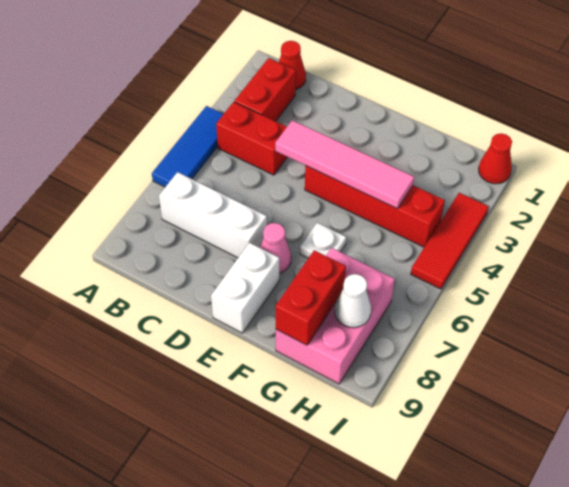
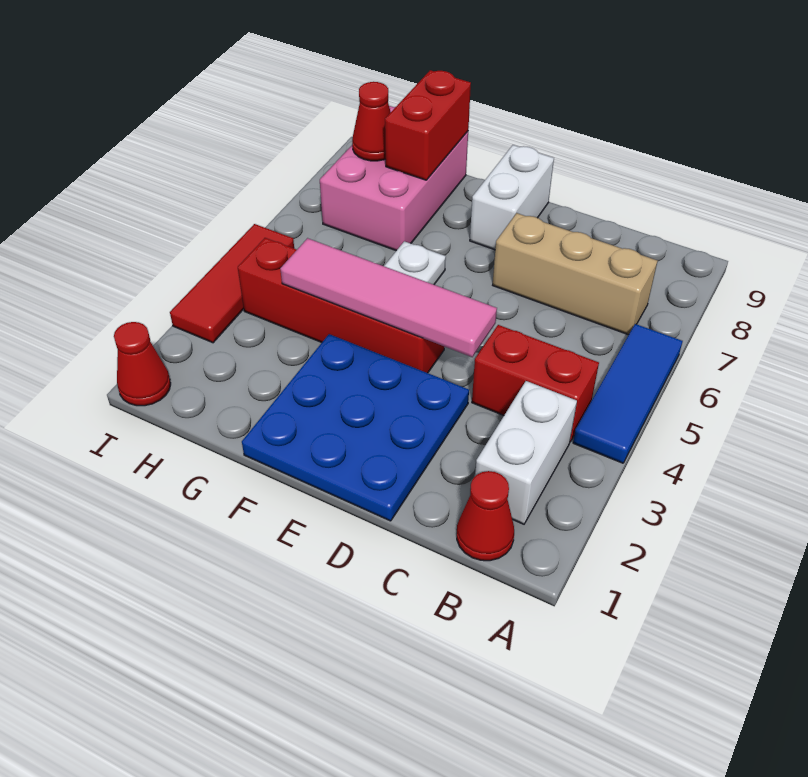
red 1x2 brick [234,58,296,121] -> white 1x2 brick [475,381,577,524]
white 1x3 brick [159,172,267,258] -> tan 1x3 brick [493,213,658,335]
none -> blue 3x3 plate [242,334,469,521]
pink 1x1 cone [260,223,291,273] -> none
white 1x1 cone [335,274,371,328] -> red 1x1 cone [352,82,391,161]

